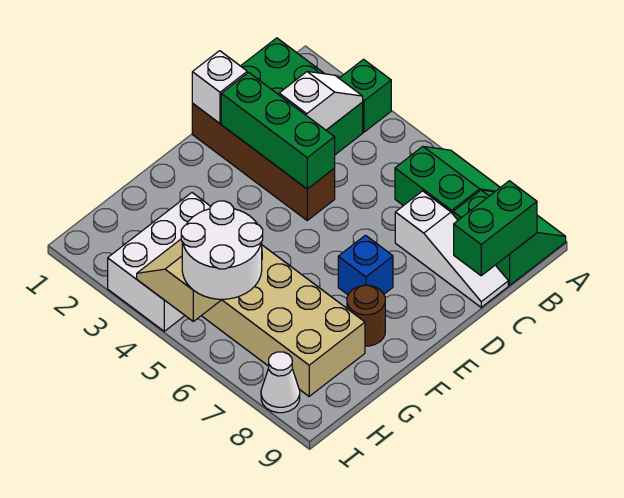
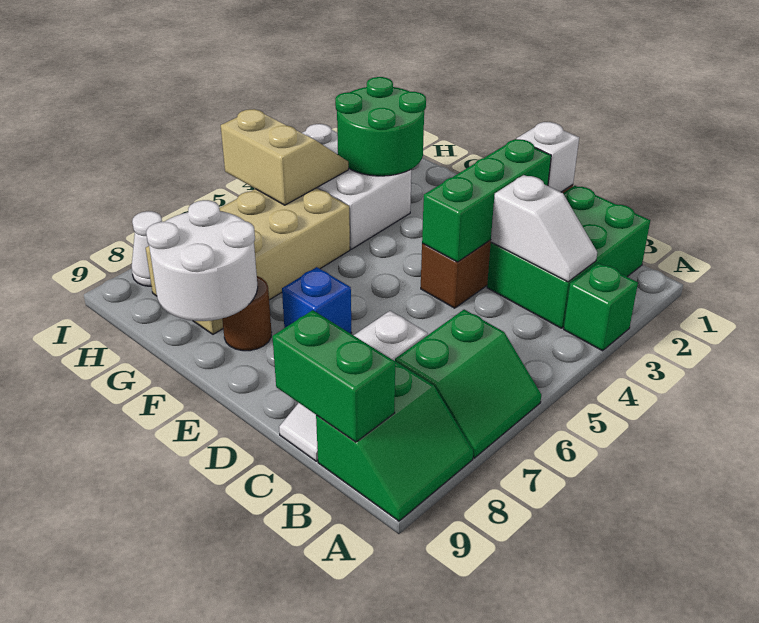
none -> green 2x2 round brick [335,77,426,176]
white 2x2 round brick [181,201,263,299] -> white 2x2 round brick moved to [146,200,258,321]

